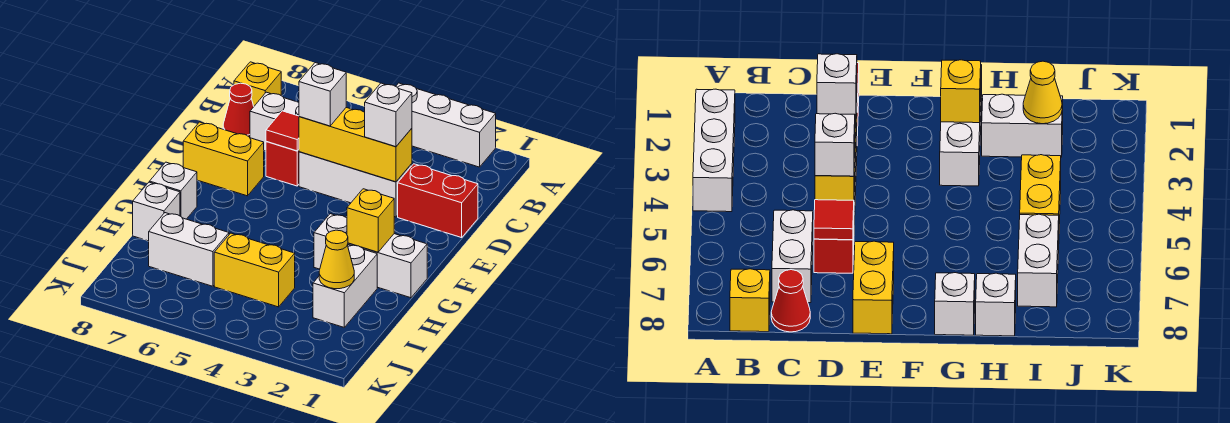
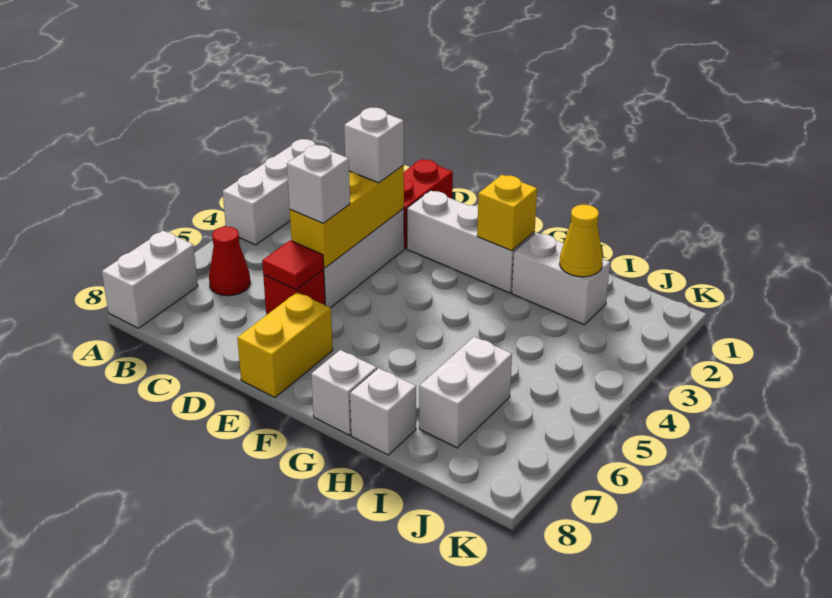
yellow 1x1 brick [234,62,281,106] -> none
white 1x2 brick [250,92,299,151] -> white 1x2 brick moved to [102,231,198,328]
red 1x1 cone [223,83,254,137] -> red 1x1 cone moved to [209,227,250,296]
white 1x3 brick [314,214,427,298] -> white 1x3 brick turned to [407,190,535,293]
yellow 1x2 brick [214,233,295,307] -> none

